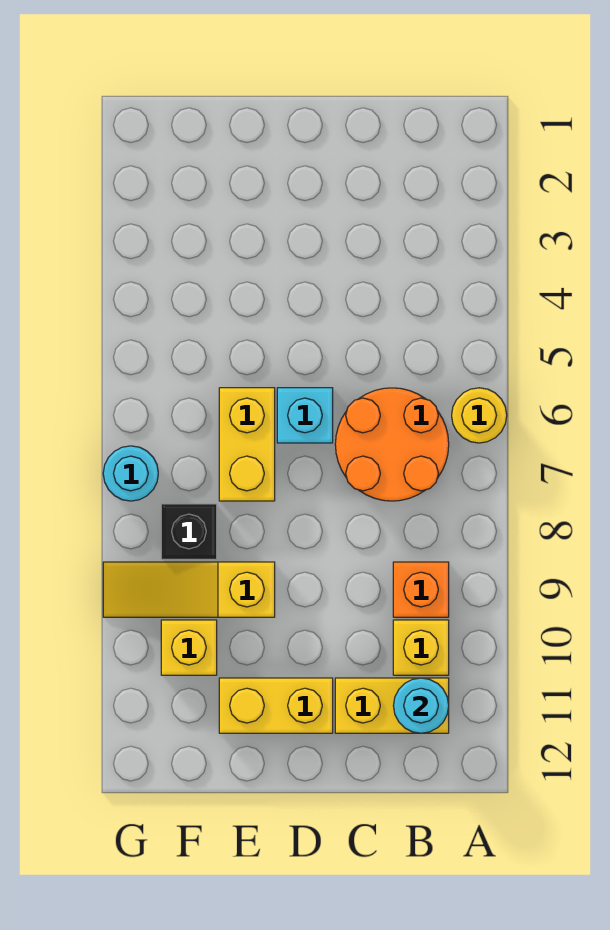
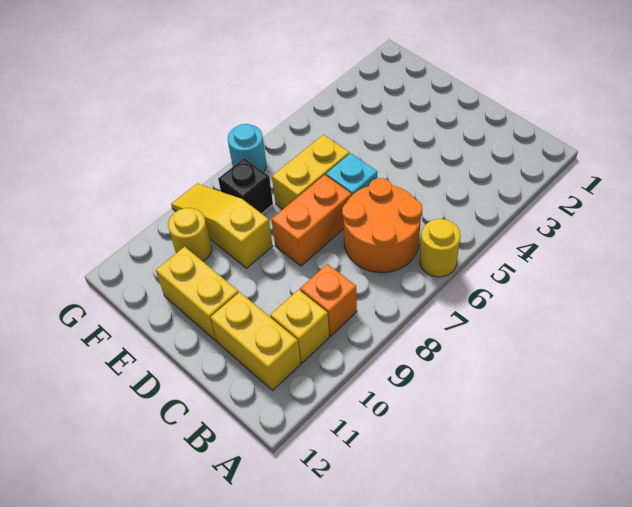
cyan 1x1 round brick [393,678,449,733] -> none
none -> orange 1x2 brick [271,175,351,266]
yellow 1x1 brick [161,620,217,675] -> yellow 1x1 round brick [168,208,212,261]

